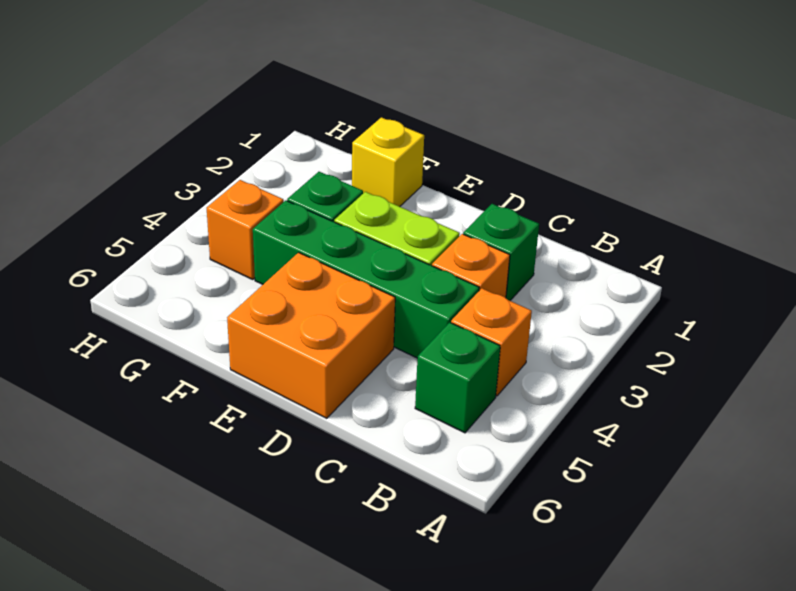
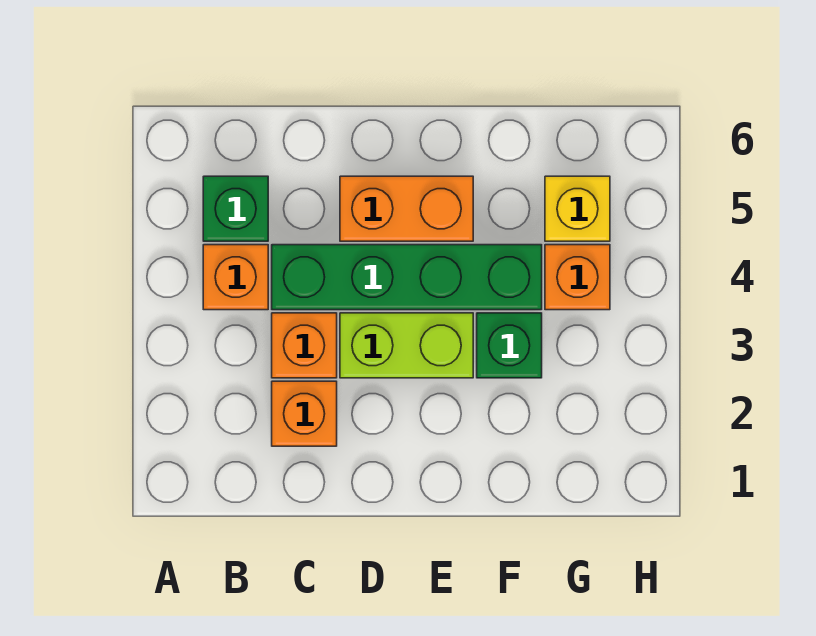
green 1x1 brick [463,204,539,301] -> orange 1x1 brick [272,381,337,446]
orange 2x2 brick [227,253,395,418] -> orange 1x2 brick [340,176,473,241]
yellow 1x1 brick [352,117,424,206] -> yellow 1x1 brick moved to [545,176,610,241]

